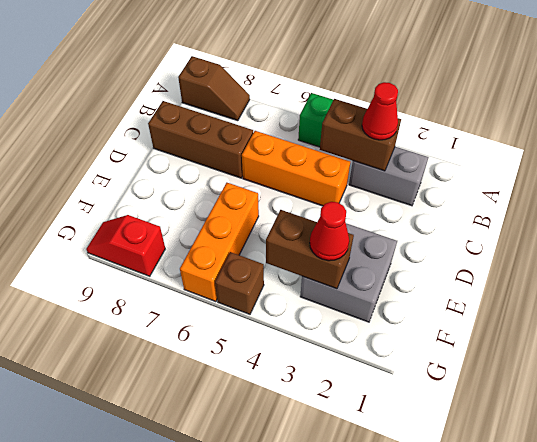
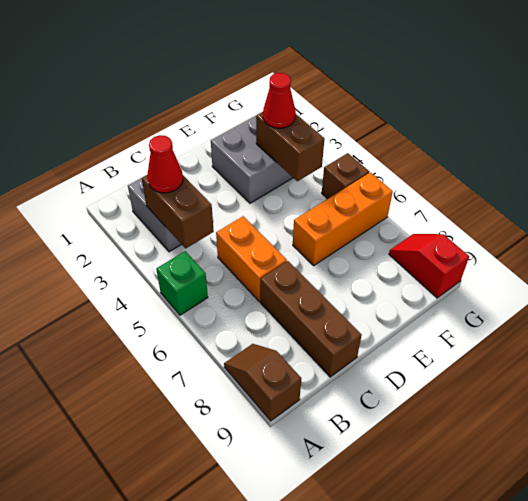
orange 1x3 brick [242,131,350,206] -> orange 1x2 brick [216,216,287,301]
red 1x2 slope [86,215,165,276] -> red 1x2 slope turned to [389,234,469,298]

